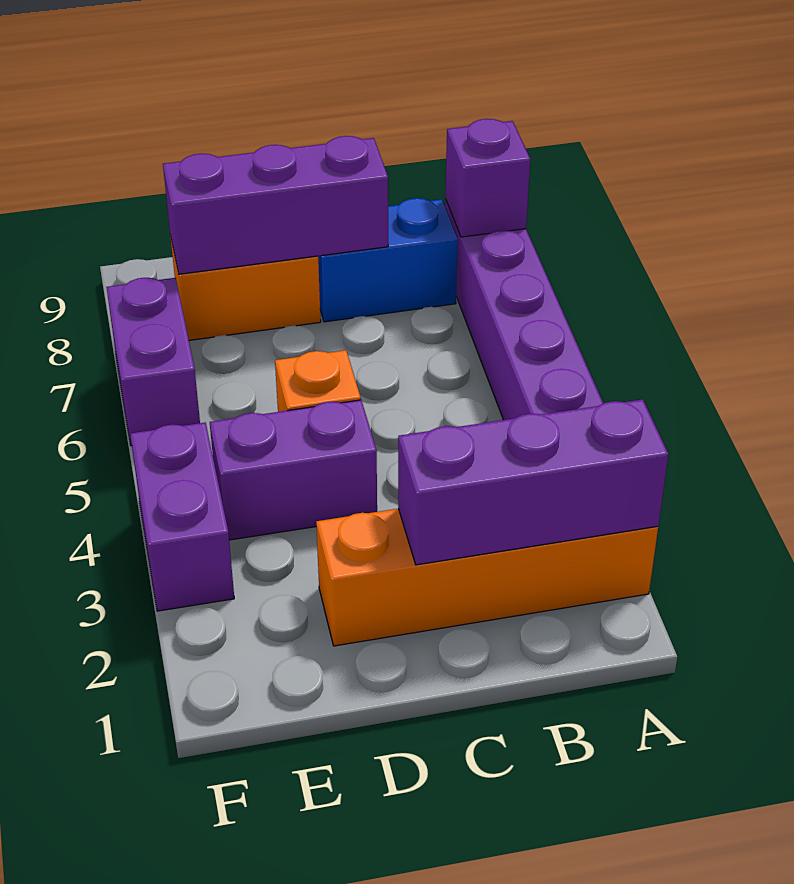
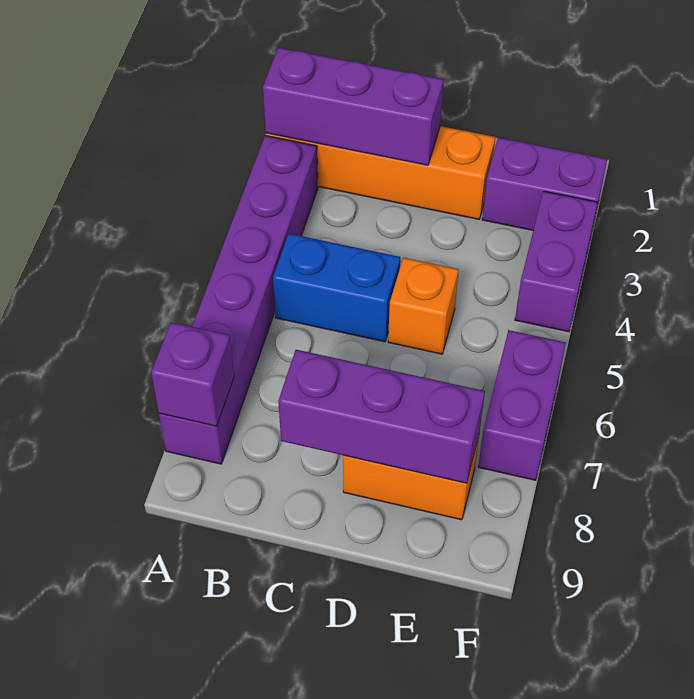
blue 1x2 brick [318,198,458,322] -> blue 1x2 brick moved to [273,234,400,342]
purple 1x2 brick [210,400,377,540] -> purple 1x2 brick moved to [482,137,607,230]

